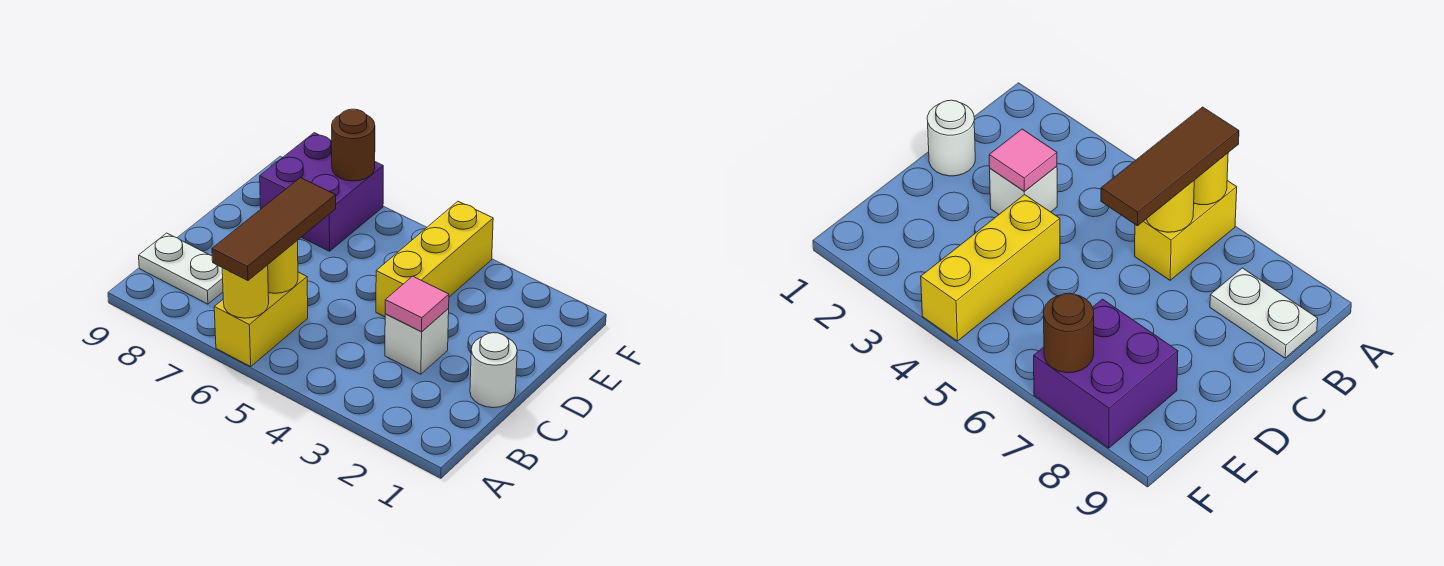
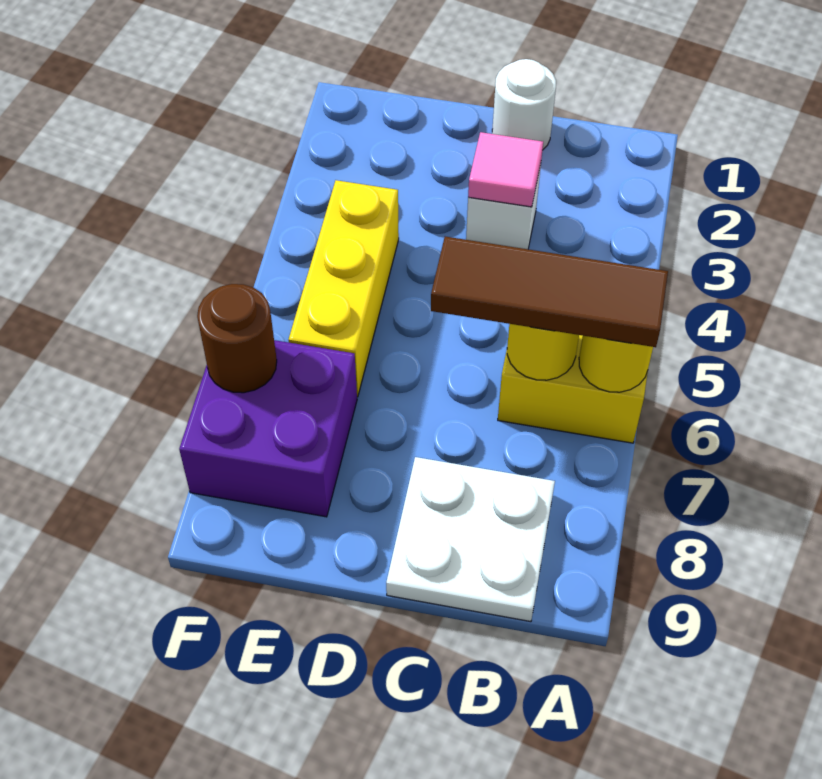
white 1x2 plate [139,233,223,304] -> white 2x2 plate [386,457,555,622]
yellow 1x3 brick [376,201,493,317] -> yellow 1x3 brick turned to [289,180,399,397]

